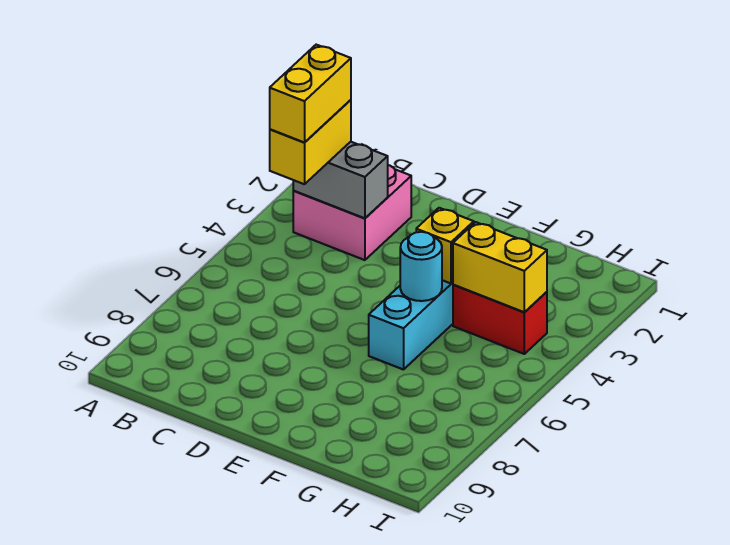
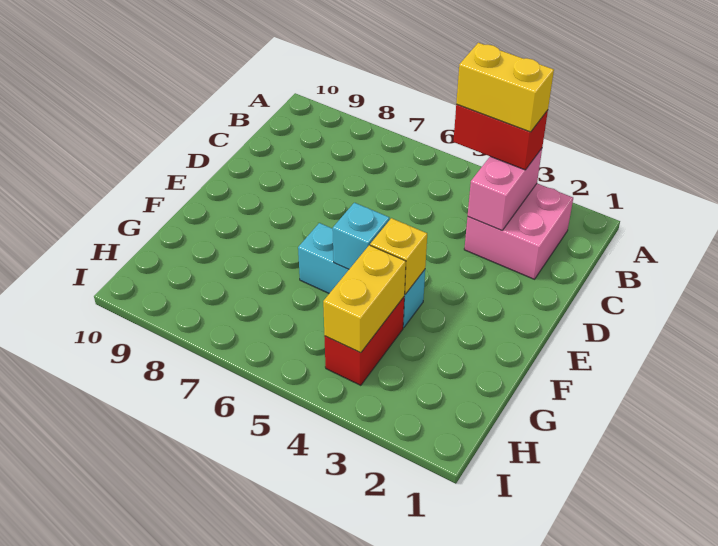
grey 1x2 brick [293,142,388,218] -> pink 1x2 brick [468,149,542,230]
yellow 1x2 brick [270,100,351,184] -> red 1x2 brick [453,105,548,170]
cyan 1x1 round brick [400,232,442,301] -> cyan 1x1 brick [333,203,389,269]

